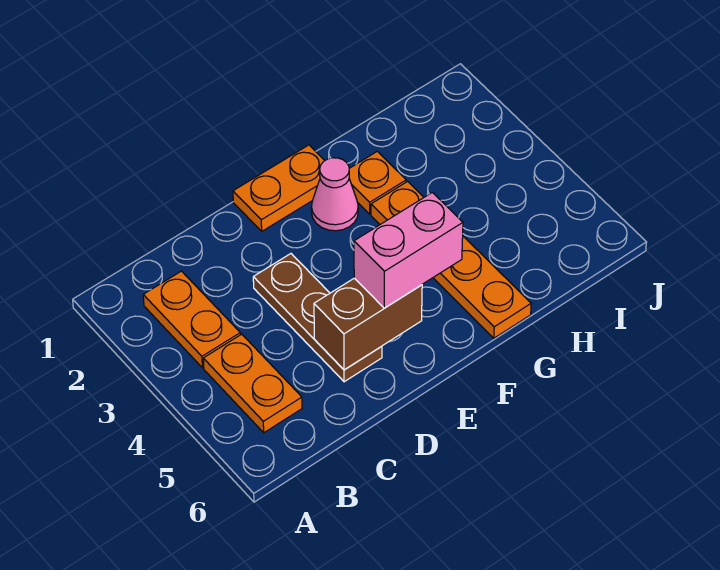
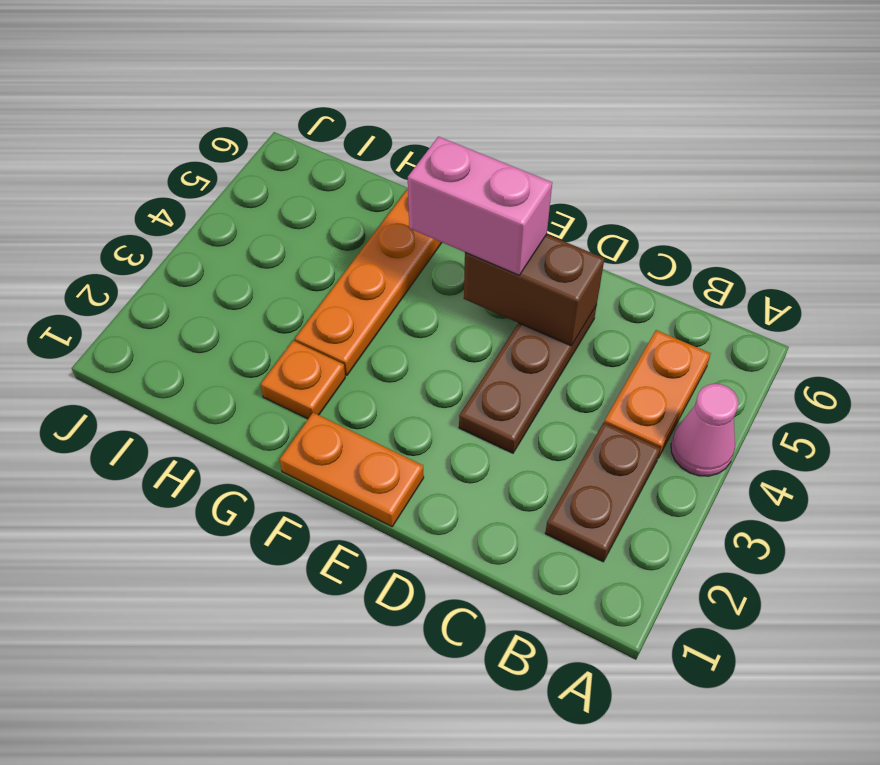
orange 1x2 plate [143,271,240,368] -> brown 1x2 plate [545,423,660,562]
pink 1x1 cone [311,158,358,231] -> pink 1x1 cone moved to [671,384,739,476]

